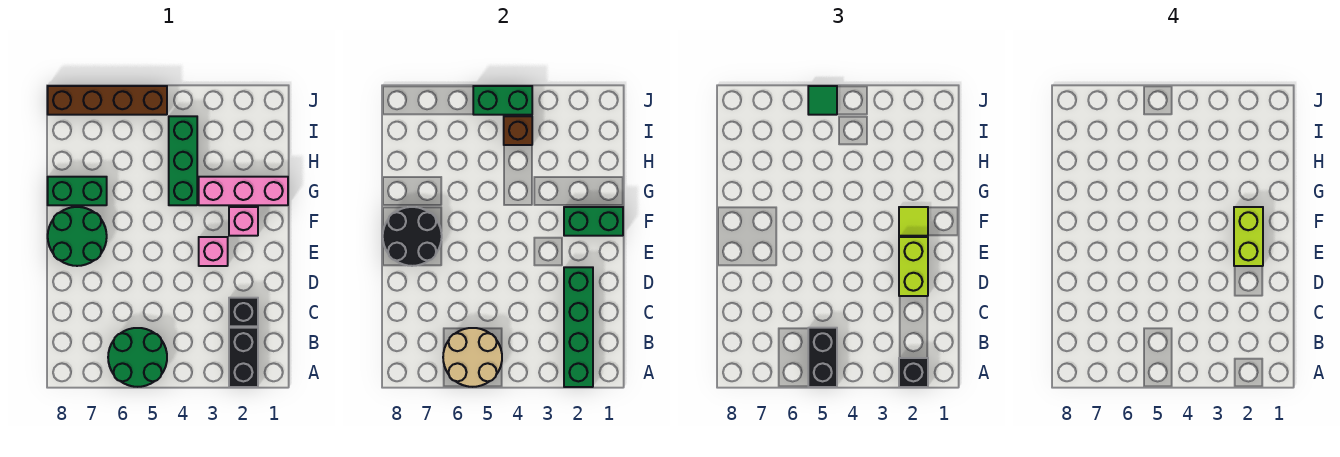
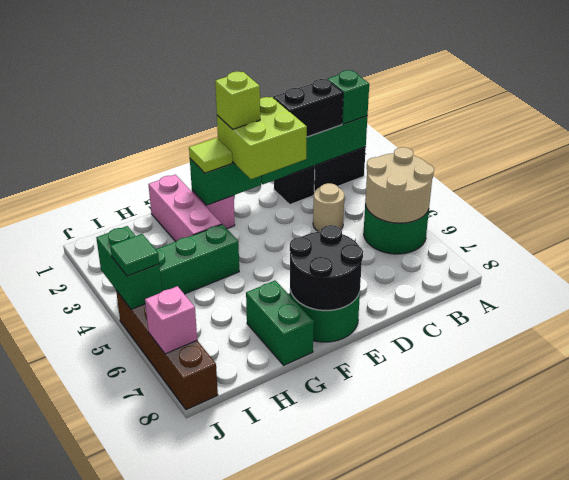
black 1x1 brick [899,358,928,387] -> green 1x1 brick [327,70,369,124]
black 1x2 brick [808,328,837,387] -> black 1x2 brick moved to [273,79,343,137]
none -> tan 1x1 round brick [313,183,345,232]
lime 1x2 brick [899,237,928,296] -> lime 2x2 brick [217,97,307,179]
lime 1x2 brick [1234,207,1263,266] -> lime 1x1 brick [215,71,260,129]
pink 1x1 brick [199,237,228,266] -> pink 1x1 brick moved to [145,286,197,354]
green 1x2 brick [564,207,623,236] -> green 1x2 brick turned to [190,159,261,205]
brown 1x1 brick [504,116,532,145] -> none

